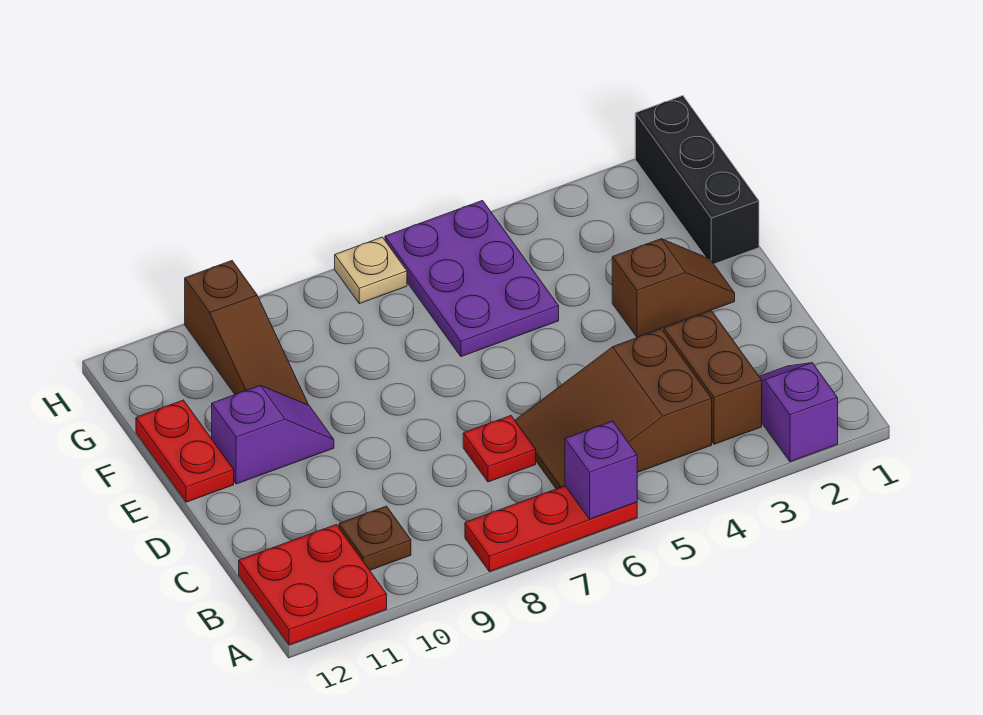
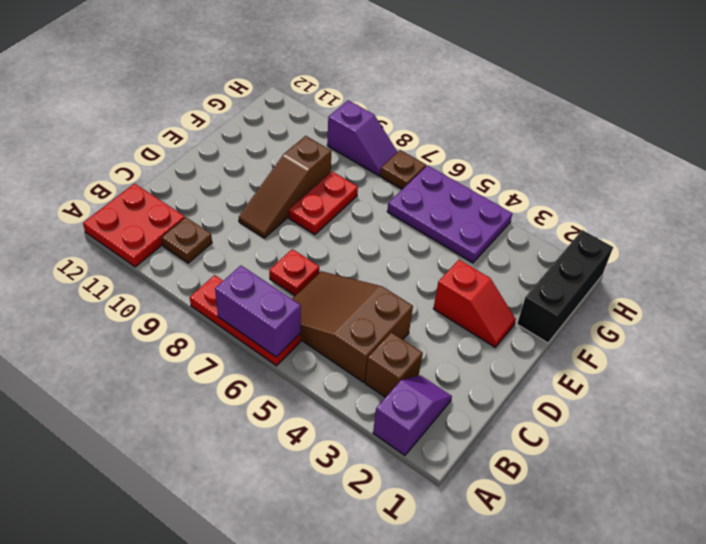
purple 1x1 brick [565,421,637,519] -> purple 1x2 brick [215,266,301,357]
brown 1x2 brick [664,311,762,444] -> brown 1x1 brick [365,332,423,397]
brown 1x2 slope [612,239,735,337] -> red 1x2 slope [433,260,516,347]
purple 1x2 slope [212,385,334,484] -> purple 1x2 slope moved to [327,100,397,176]
red 1x2 plate [136,400,234,502] -> red 1x2 plate moved to [289,171,358,235]
purple 2x3 plate [385,201,559,357] -> purple 2x3 plate turned to [387,166,512,263]
brown 1x3 slope [185,261,308,405] -> brown 1x3 slope moved to [239,136,331,238]
tan 1x1 plate [335,237,407,304] -> brown 1x1 plate [380,150,426,189]

